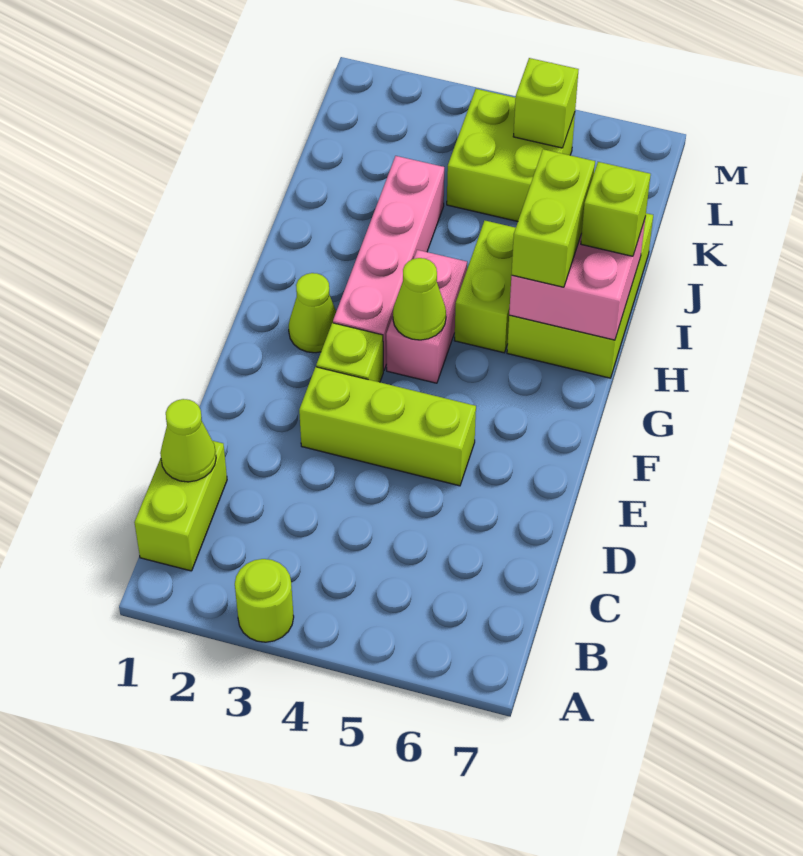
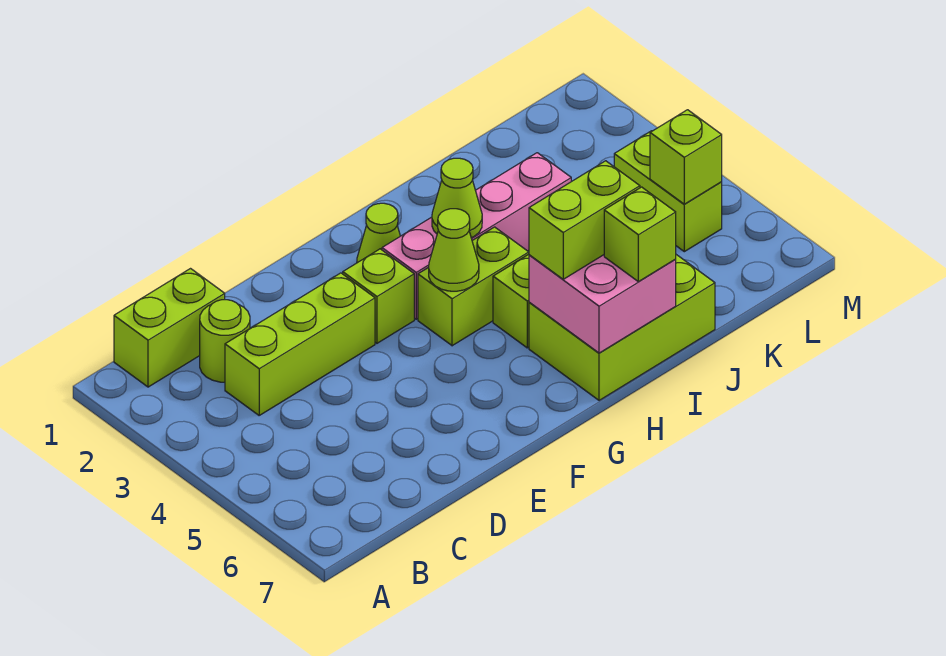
lime 1x1 round brick [235,559,294,642] -> lime 1x1 round brick moved to [200,300,250,382]
lime 1x1 cone [160,399,216,482] -> lime 1x1 cone moved to [432,158,482,238]
lime 1x3 brick [299,367,476,486] -> lime 1x3 brick turned to [225,273,375,415]
pink 1x2 brick [386,250,467,383] -> lime 1x2 brick [418,227,529,346]
lime 2x2 brick [447,89,575,221] -> lime 1x2 brick [614,131,722,252]

